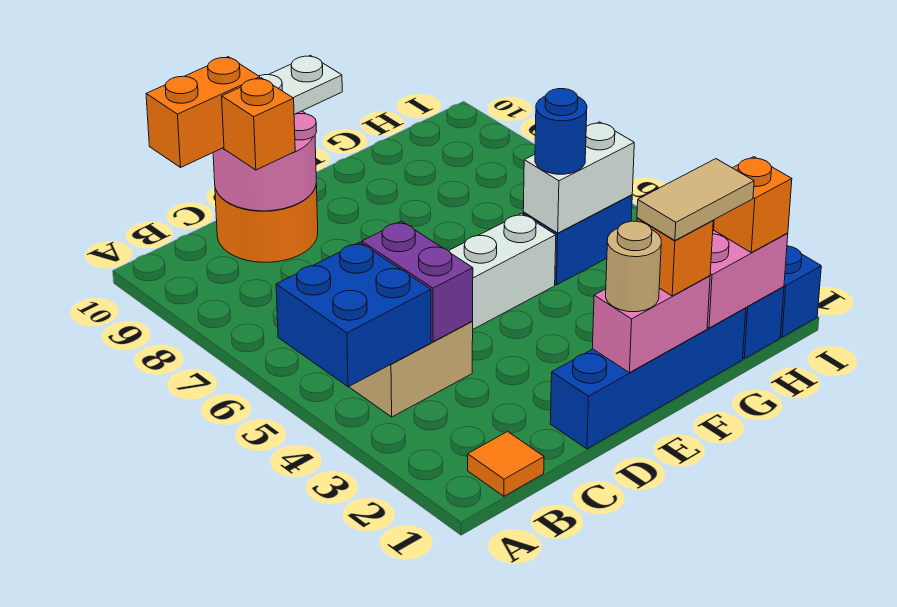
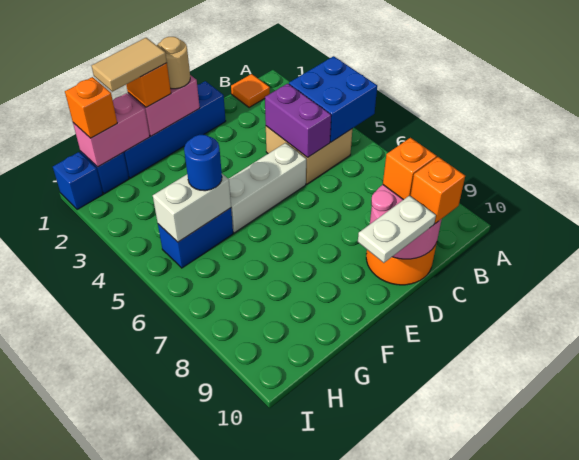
orange 1x2 brick [146,57,260,167] -> orange 1x1 brick [411,157,465,224]

